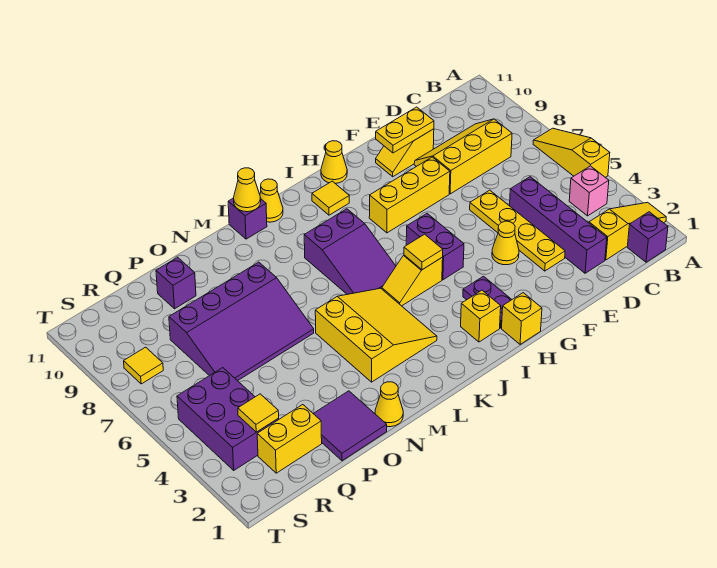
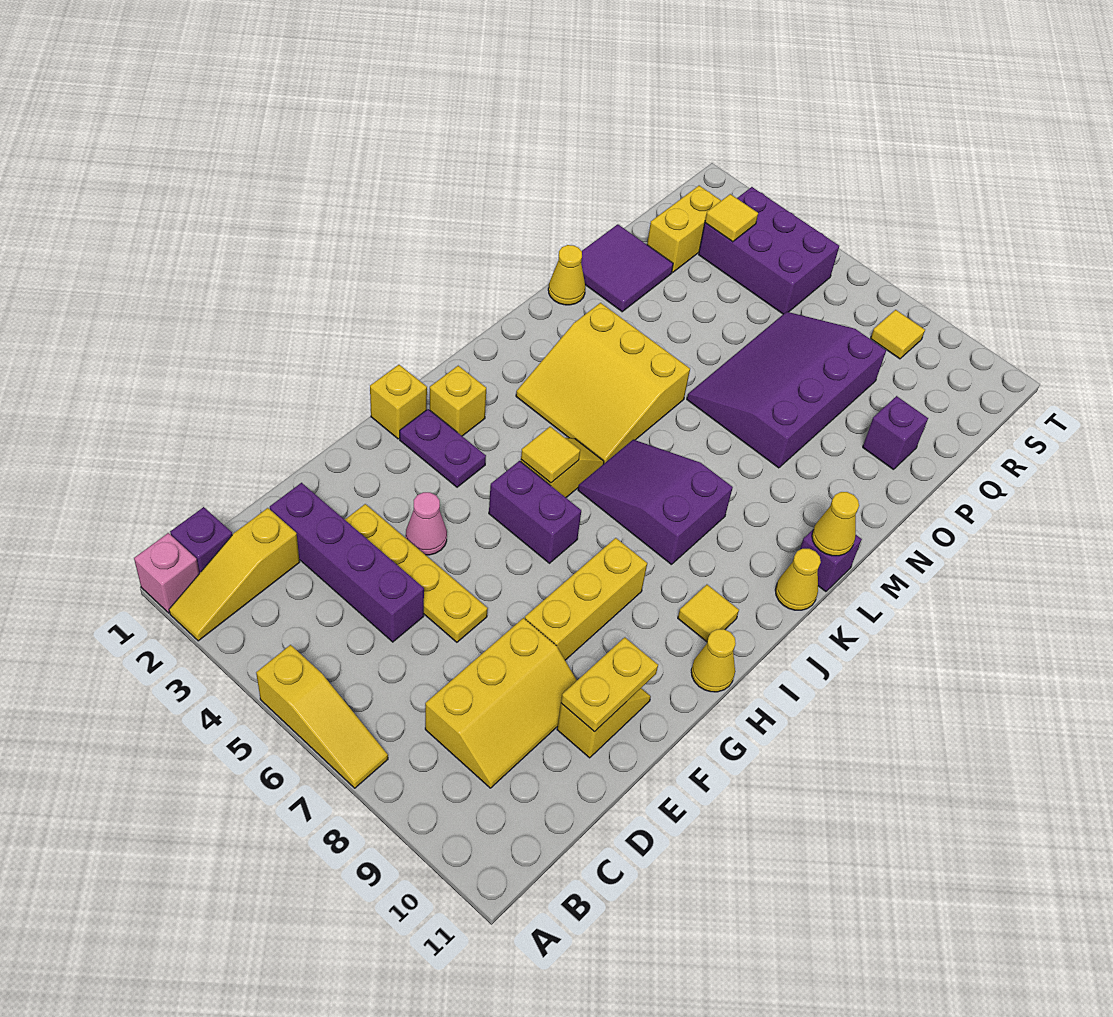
pink 1x1 brick [569,166,609,216] -> pink 1x1 brick moved to [134,533,199,613]
yellow 1x1 cone [492,221,519,265] -> pink 1x1 cone [406,492,447,555]

